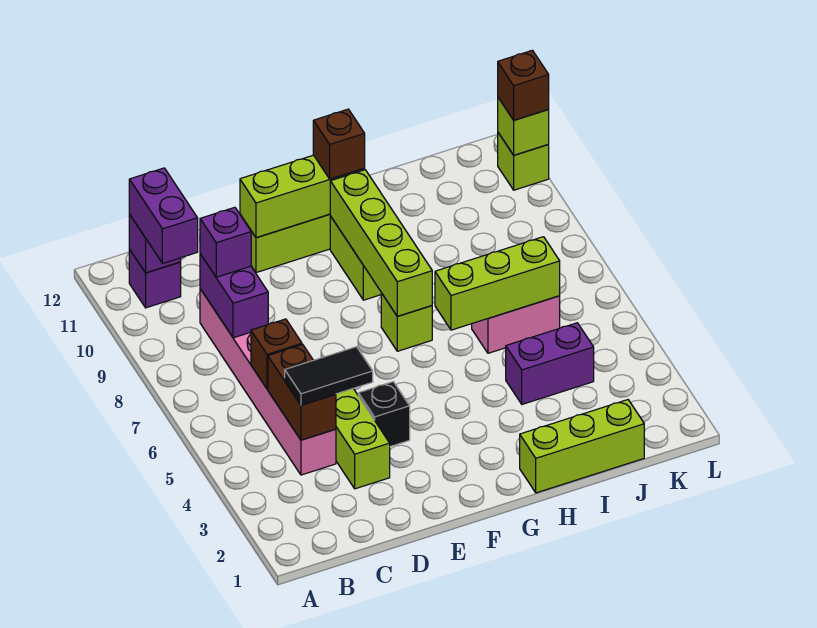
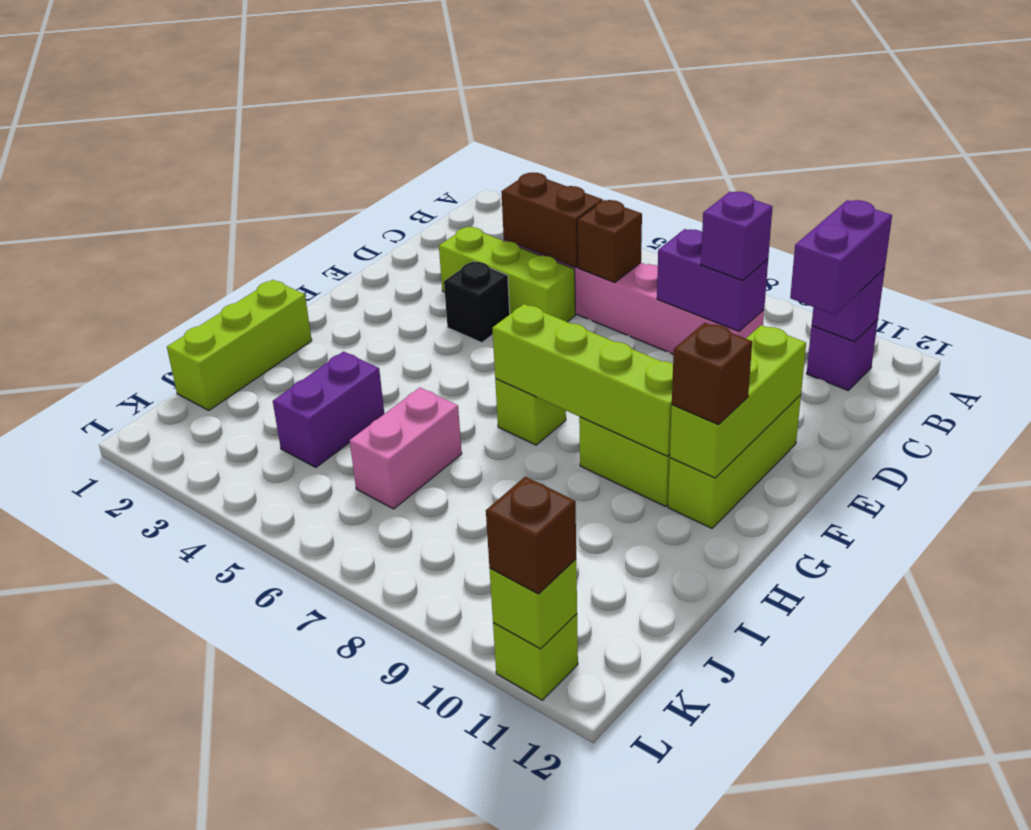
purple 1x2 brick [129,168,198,263] -> purple 1x2 brick turned to [790,200,892,315]
black 1x2 tile [285,347,373,405] -> none
lime 1x3 brick [435,237,560,330] -> none

